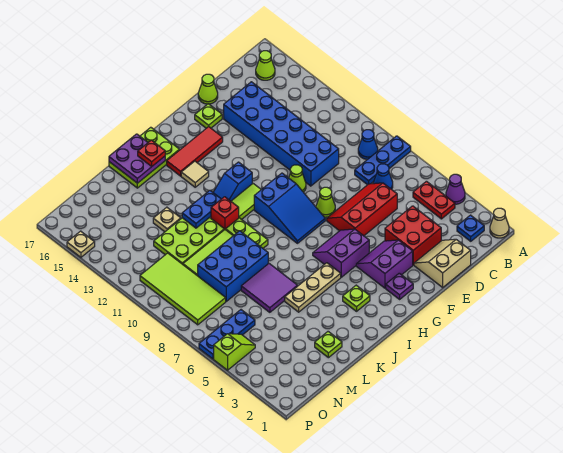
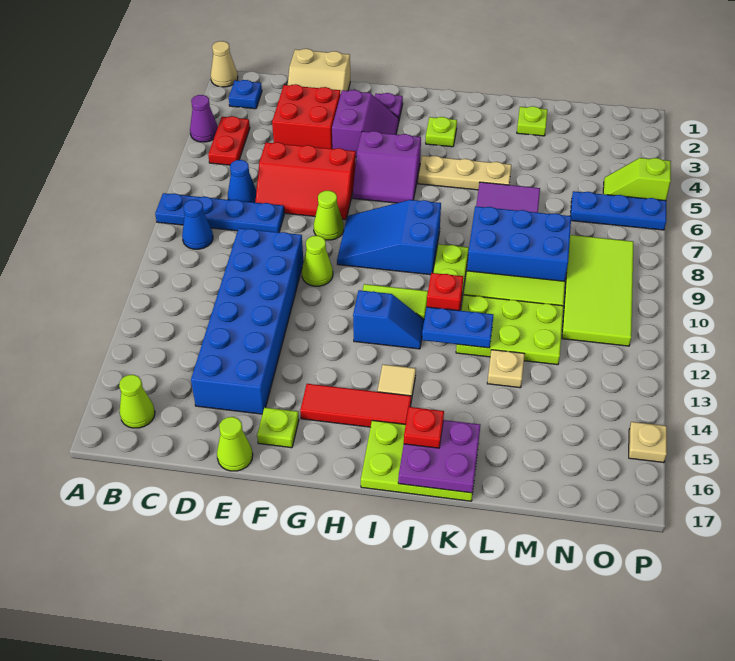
blue 1x3 plate [355,136,411,185] -> blue 1x4 plate [155,193,284,232]
purple 2x2 slope [356,240,413,288] -> purple 2x2 slope turned to [332,90,399,157]
blue 2x3 slope [254,173,325,243] -> blue 2x3 slope turned to [337,200,441,275]

